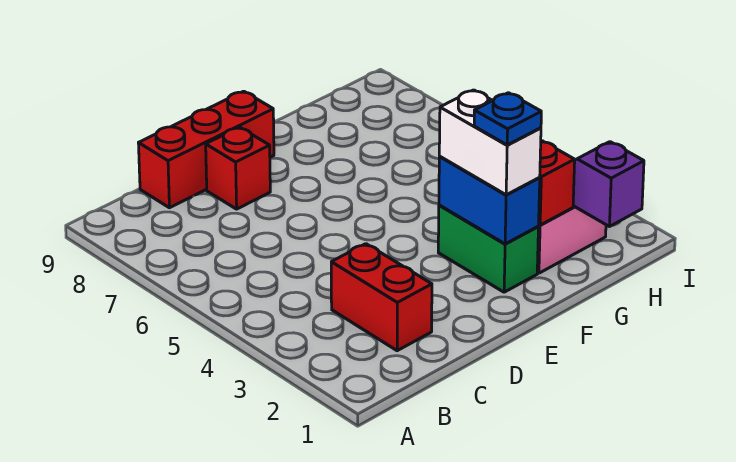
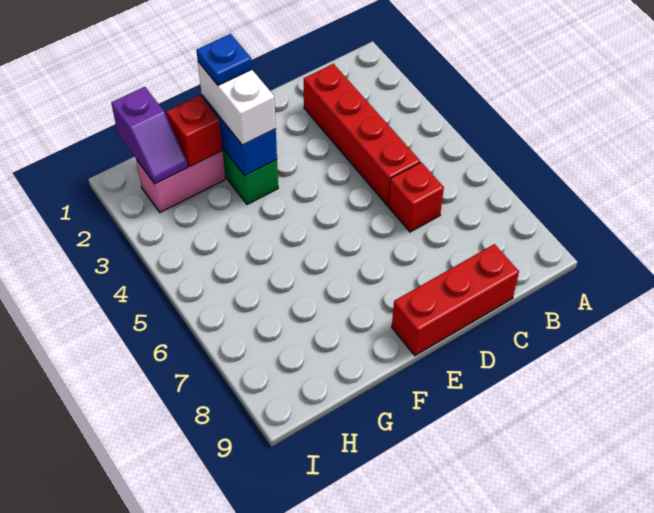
red 1x2 brick [331,244,432,351] -> red 1x4 brick [304,64,420,205]
red 1x1 brick [206,127,270,209] -> red 1x1 brick moved to [388,162,444,232]

